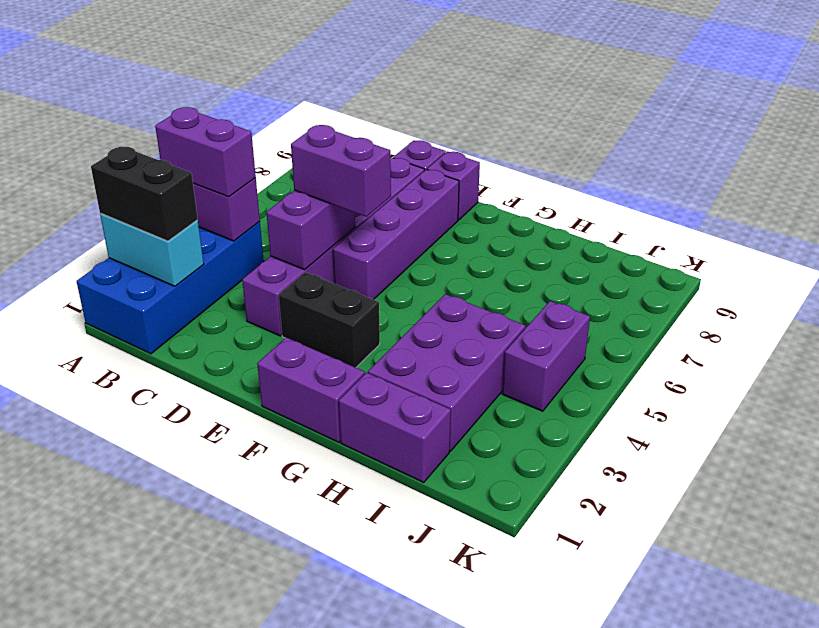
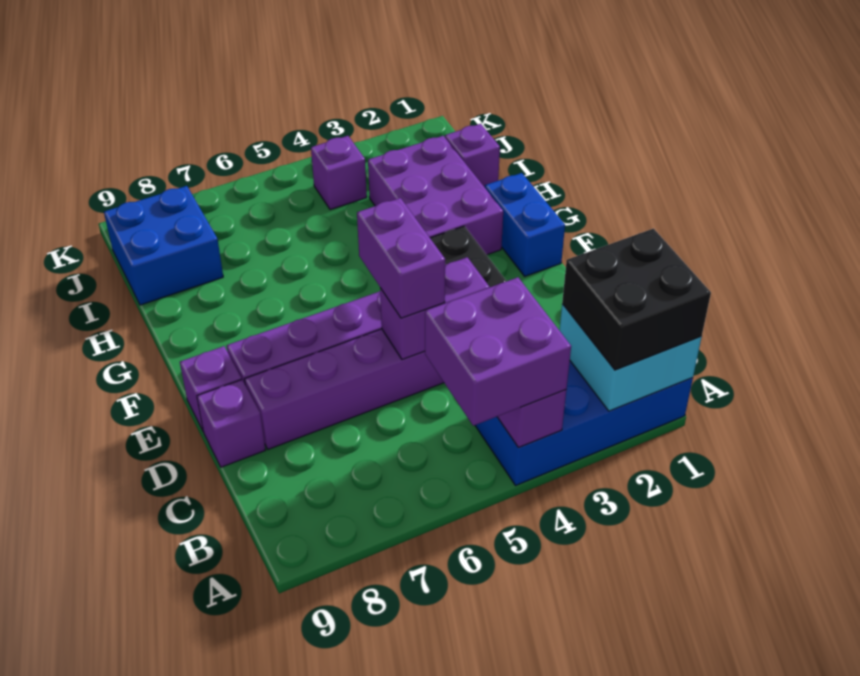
cyan 1x2 brick [100,213,204,286] -> cyan 2x2 brick [559,304,702,411]
black 1x2 brick [91,147,198,241] -> black 2x2 brick [562,229,711,370]
purple 1x2 brick [155,107,256,197] -> purple 2x2 brick [425,277,571,426]
purple 1x2 brick [257,337,365,442] -> blue 1x2 brick [485,173,565,276]
purple 1x2 brick [339,373,451,482] -> purple 1x1 brick [445,124,500,187]
purple 2x3 brick [368,294,525,451] -> purple 2x3 brick turned to [368,136,503,255]
none -> blue 2x2 brick [104,186,223,305]
purple 1x2 brick [502,301,590,411] -> purple 1x1 brick [311,136,367,210]

